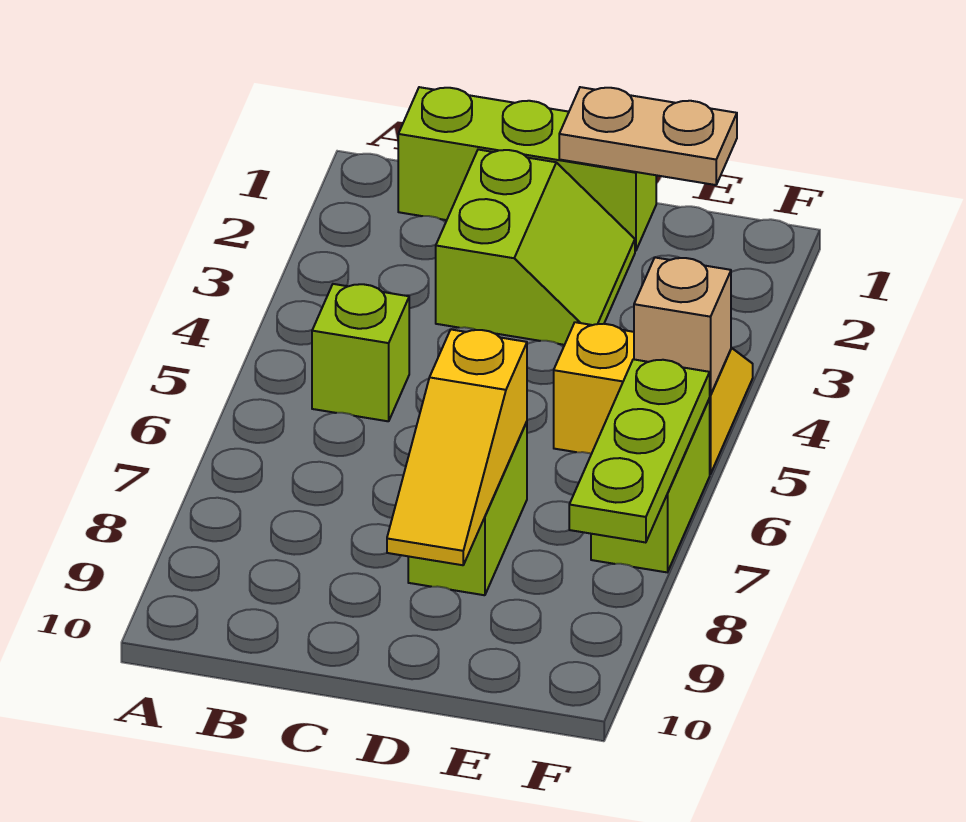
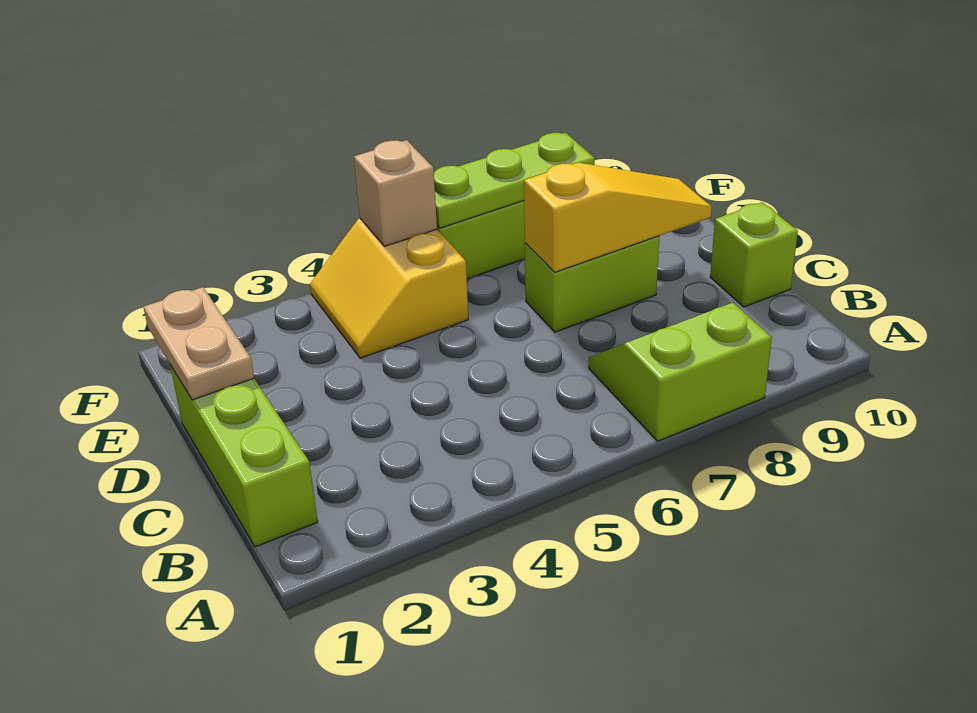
lime 1x1 brick [312,284,409,421] -> lime 1x1 brick moved to [710,202,798,307]
lime 2x2 slope [436,150,635,345] -> lime 2x2 slope moved to [589,303,772,441]

